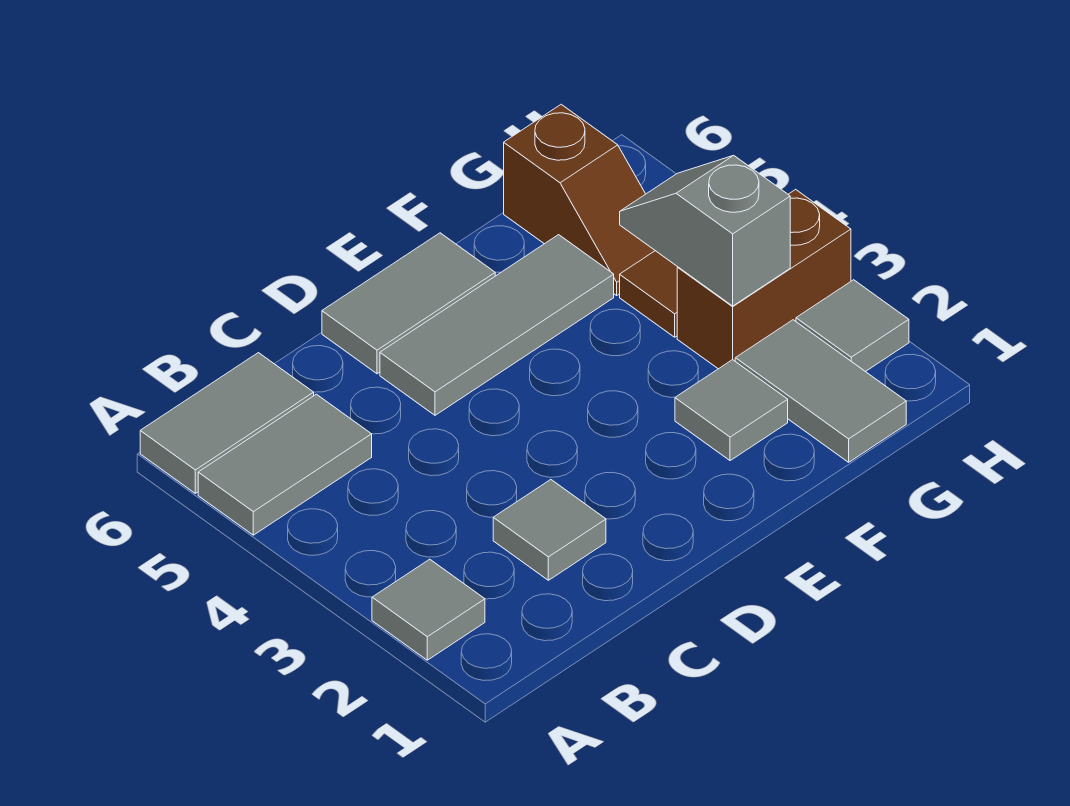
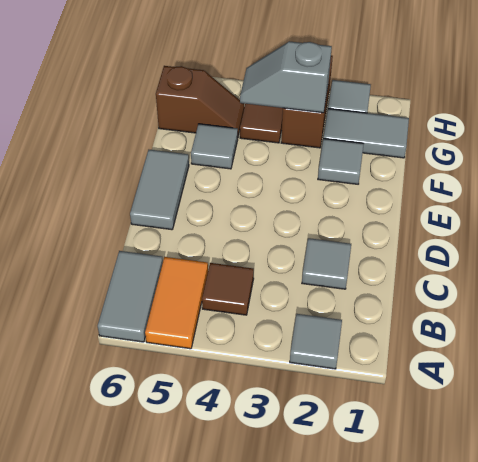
grey 1x2 tile [198,394,372,535] -> orange 1x2 tile [145,257,208,349]
none -> brown 1x1 tile [202,263,254,315]
grey 1x3 tile [380,235,614,415] -> grey 1x1 tile [191,124,238,169]

